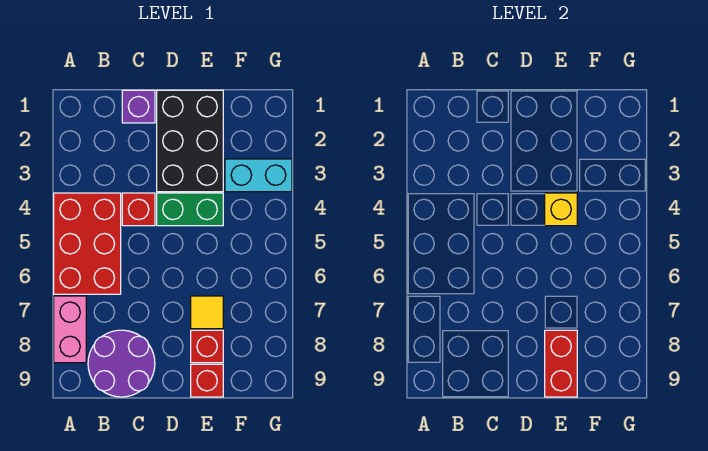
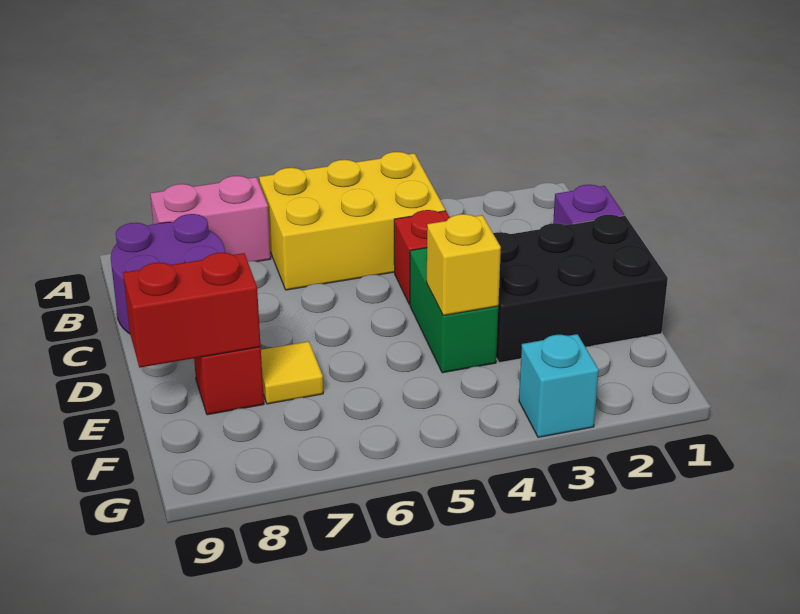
red 2x3 brick [54,193,121,294] -> yellow 2x3 brick [259,152,445,290]
red 1x1 brick [191,364,223,397] -> none
cyan 1x2 brick [225,159,292,192] -> cyan 1x1 brick [519,334,599,437]

